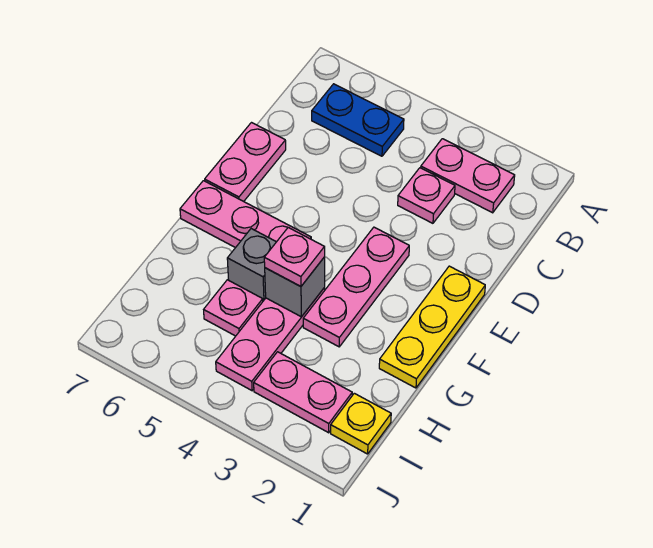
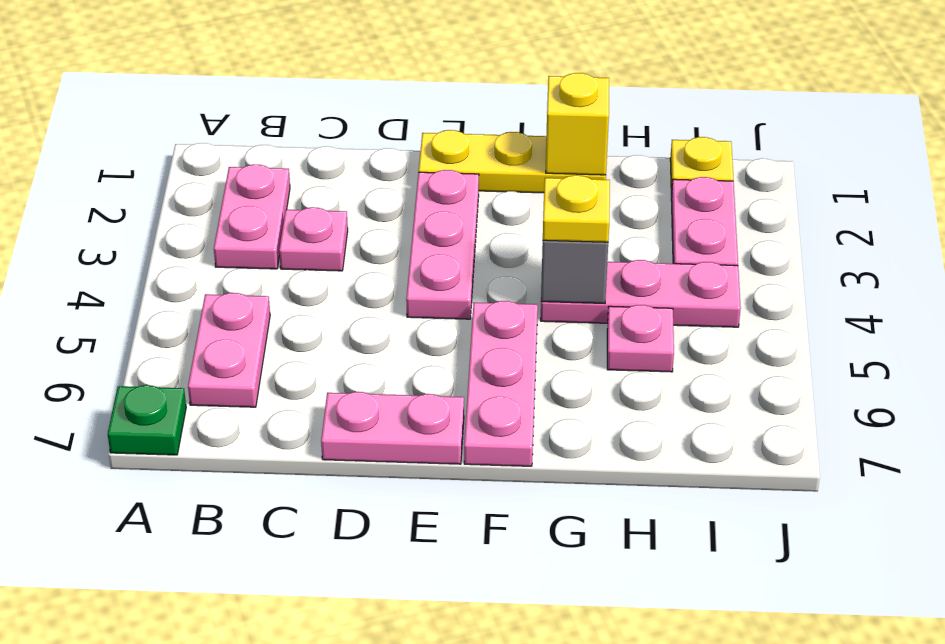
none -> green 1x1 plate [108,385,186,455]
blue 1x2 plate [312,84,404,156] -> pink 1x2 plate [188,293,270,407]
pink 1x3 plate [303,227,409,347] -> pink 1x3 plate turned to [406,170,479,319]
none -> yellow 1x1 brick [546,73,609,175]
pink 1x1 plate [264,228,325,287] -> yellow 1x1 plate [543,175,610,242]
grey 1x1 brick [227,229,276,301] -> none

